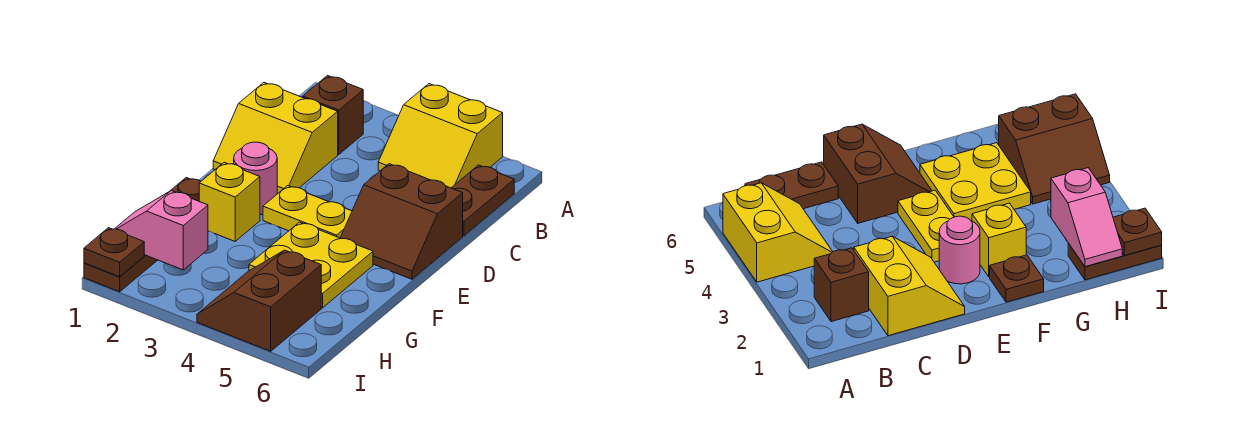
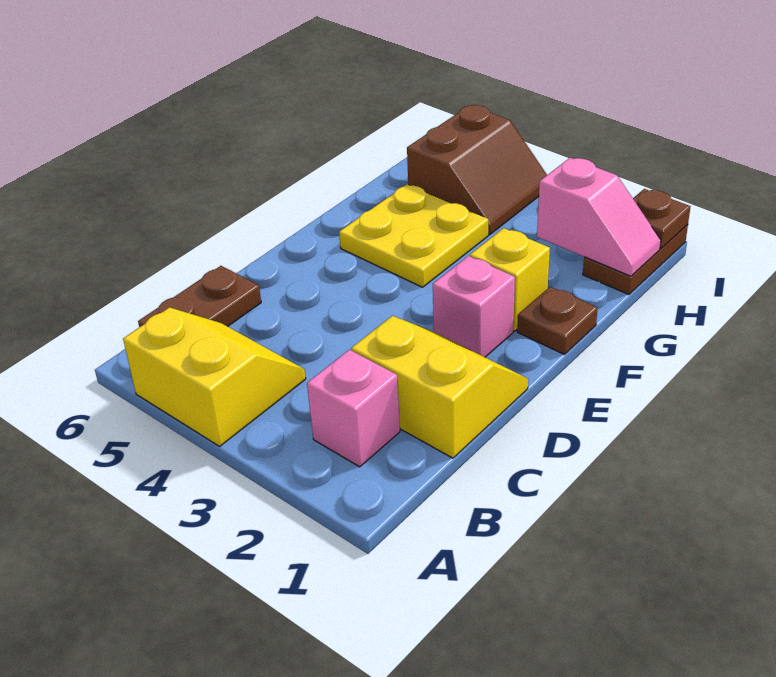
brown 1x1 brick [303,76,363,155] -> pink 1x1 brick [307,350,400,467]
brown 2x2 slope [340,164,463,279] -> none
pink 1x1 round brick [234,142,277,215] -> pink 1x1 brick [433,256,515,357]
yellow 1x2 plate [263,186,352,238] -> none

